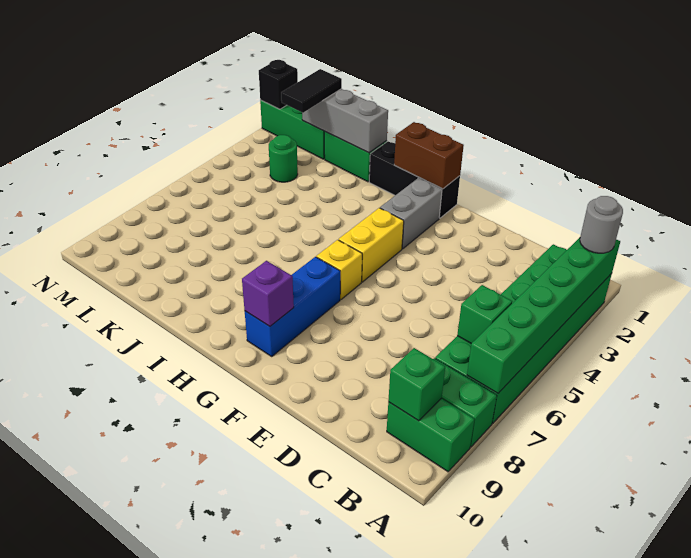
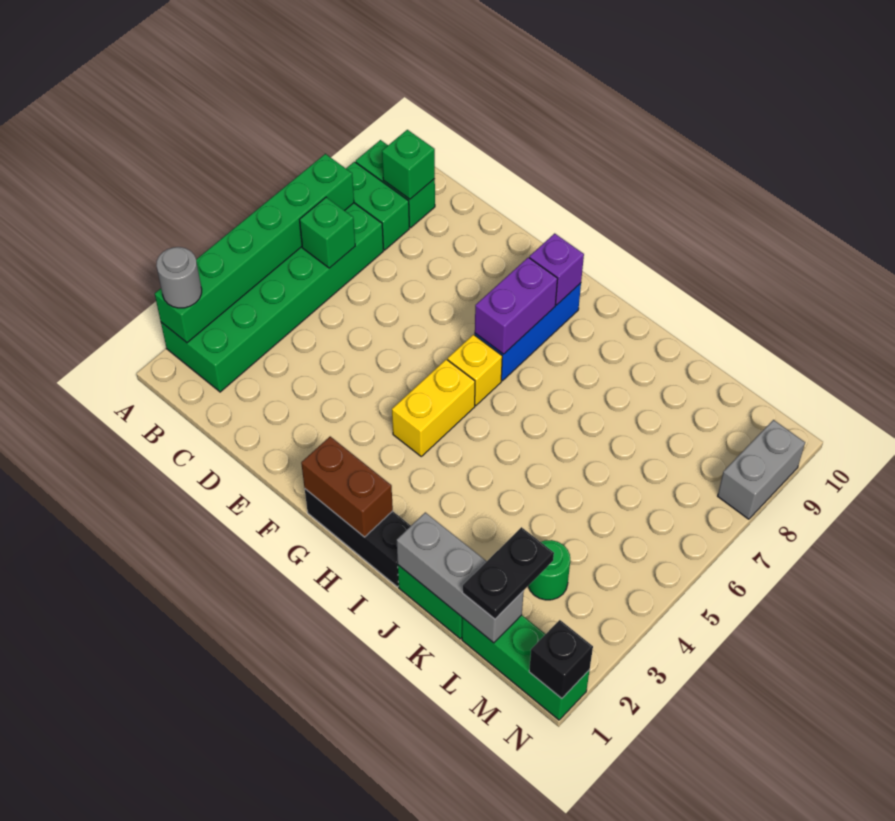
grey 1x2 brick [380,178,442,249] -> grey 1x2 brick moved to [718,420,805,519]
none -> purple 1x2 brick [475,257,558,354]
black 1x2 tile [281,69,342,113] -> black 1x2 plate [463,527,554,619]

